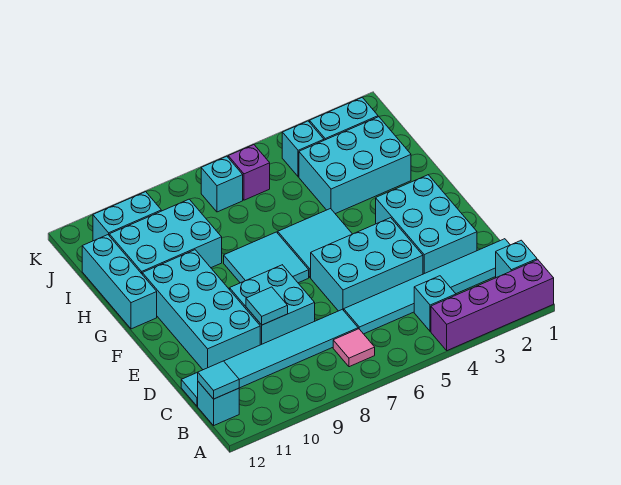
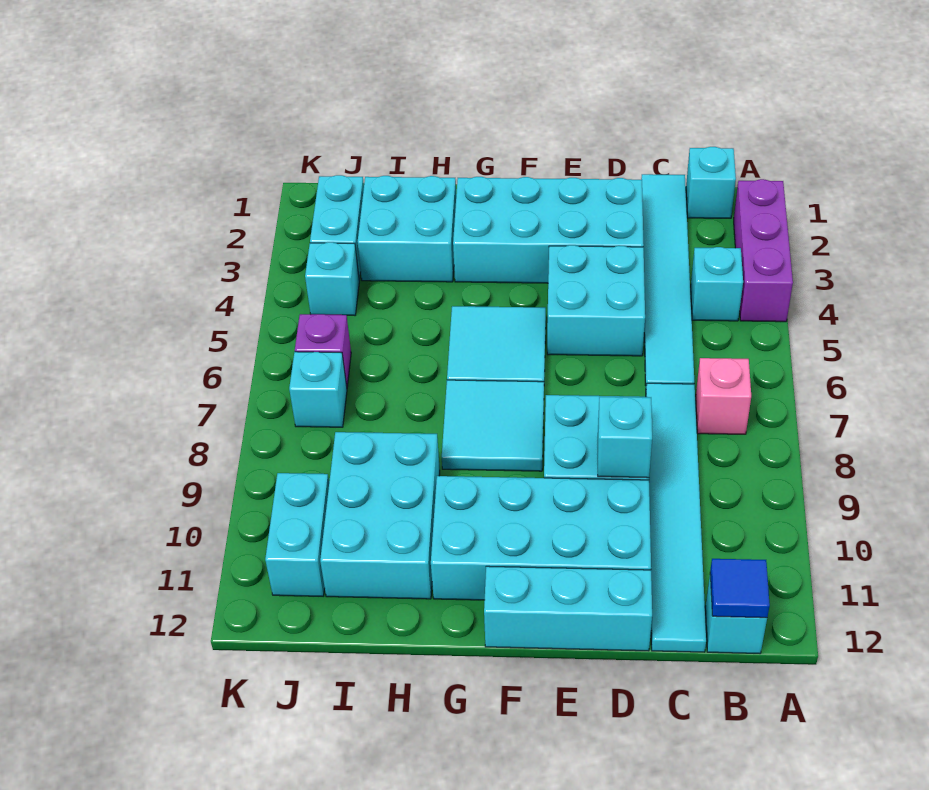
purple 1x4 brick [431,260,554,351] -> purple 1x3 brick [734,179,793,322]
pink 1x1 tile [333,329,375,367] -> pink 1x1 brick [696,358,751,434]
cyan 1x1 tile [198,361,239,399] -> blue 1x1 tile [710,559,770,618]
cyan 2x3 brick [376,175,477,274] -> cyan 2x4 brick [453,177,644,283]
cyan 2x3 brick [311,218,423,311] -> cyan 2x2 brick [547,245,645,356]
cyan 1x1 tile [246,287,288,325] -> cyan 1x1 brick [598,397,652,478]
cyan 1x3 brick [82,235,157,329] -> cyan 1x3 brick moved to [484,566,652,651]
cyan 2x3 brick [299,117,411,214] -> cyan 2x2 brick [358,176,456,282]

